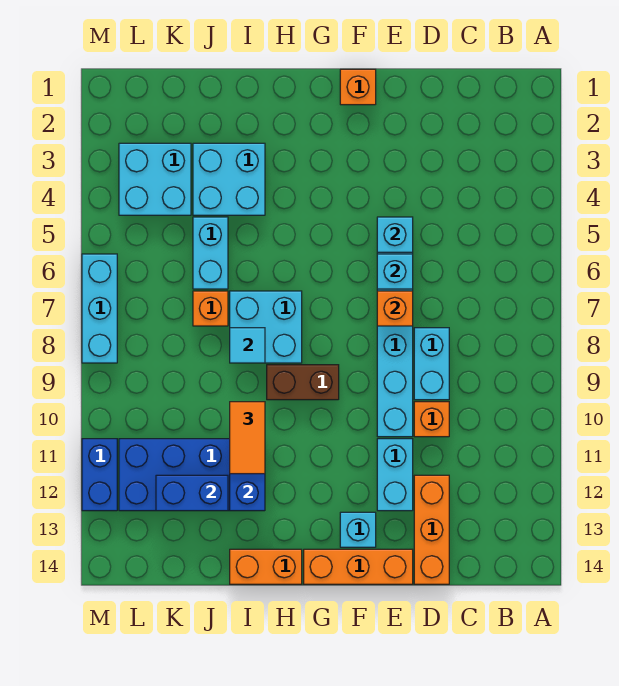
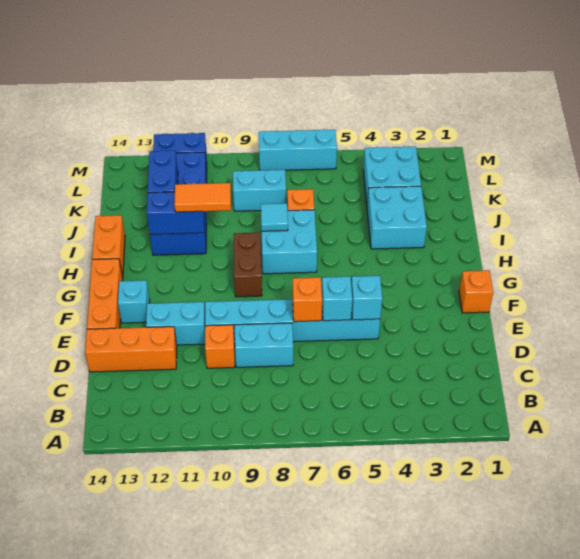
cyan 1x2 brick [193,217,228,289] -> cyan 1x2 brick moved to [233,170,286,211]

